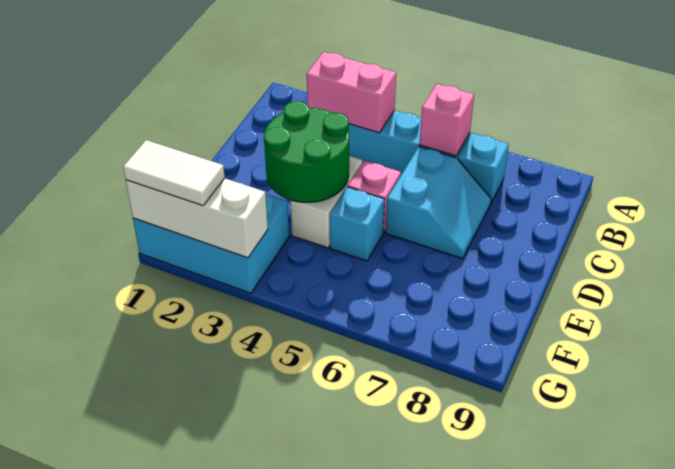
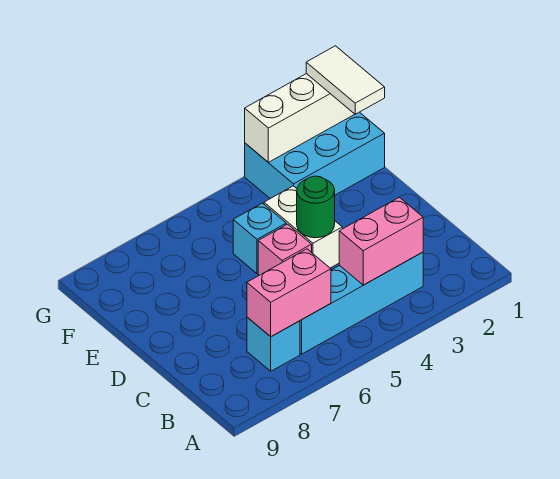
pink 1x1 brick [419,84,474,156] -> pink 1x2 brick [247,249,331,337]
cyan 2x2 slope [386,147,491,259] -> none
green 2x2 round brick [264,101,349,202] -> green 1x1 round brick [297,176,335,238]
white 1x2 tile [123,140,225,206] -> white 1x2 tile turned to [306,46,385,114]

